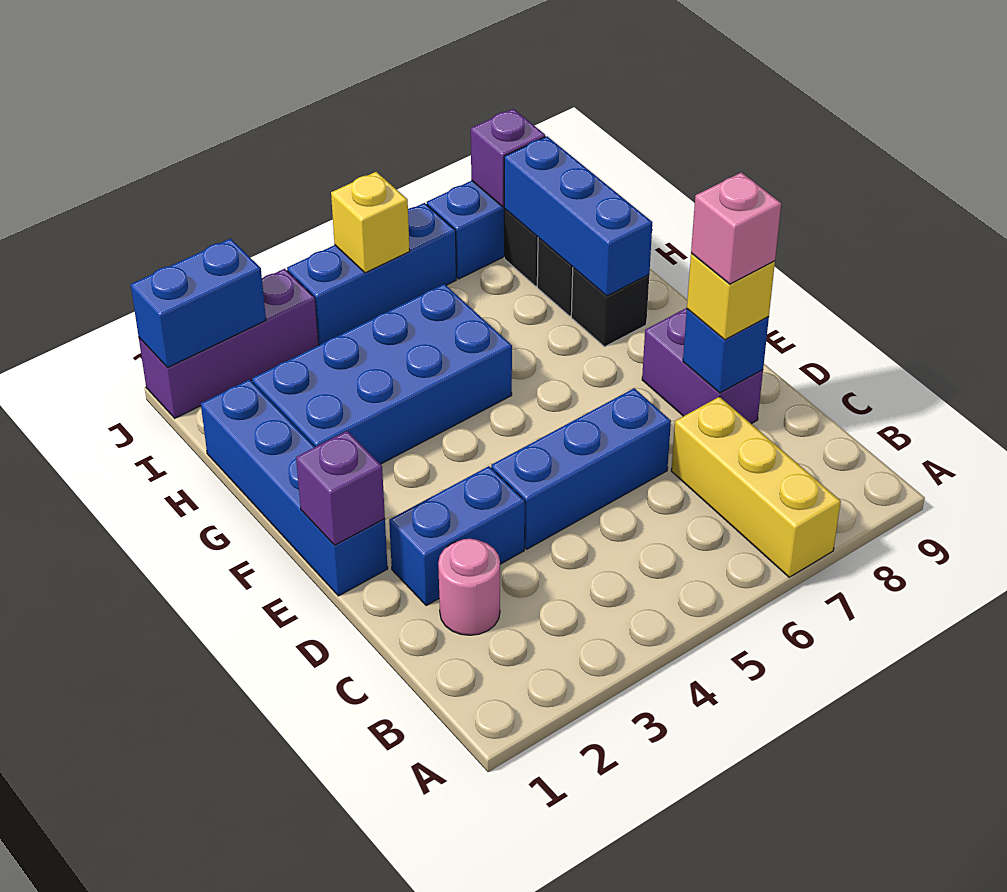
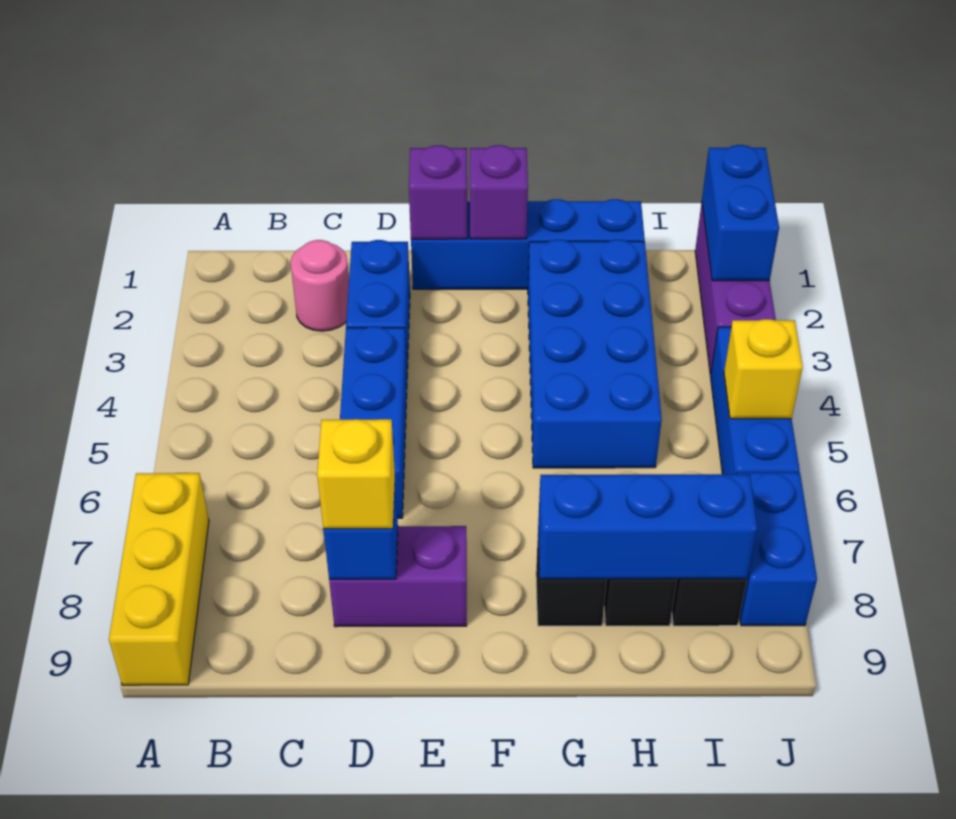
yellow 1x3 brick [671,397,841,577] -> yellow 1x3 brick turned to [109,473,209,685]
pink 1x1 brick [691,172,781,284] -> none
purple 1x1 brick [471,109,545,207] -> purple 1x1 brick moved to [470,145,528,239]

